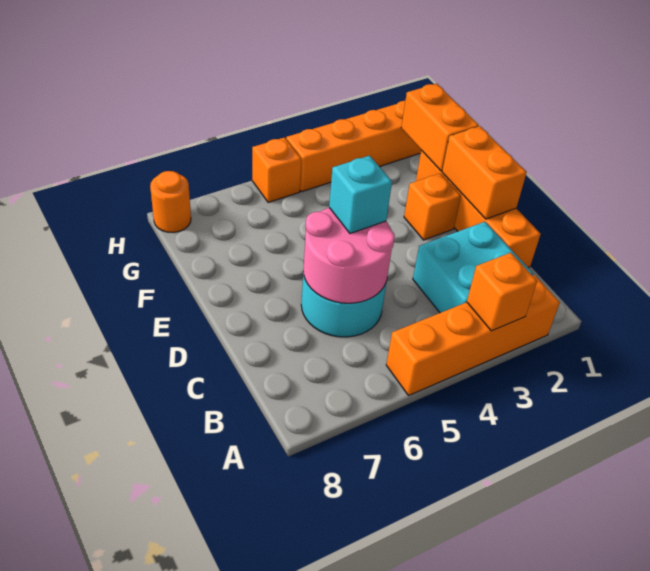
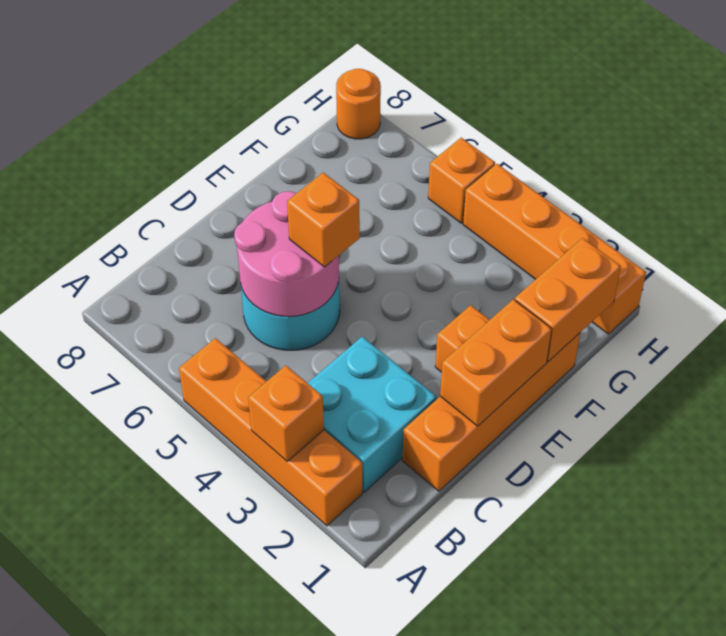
cyan 1x1 brick [329,156,392,234] -> orange 1x1 brick [287,172,360,267]

